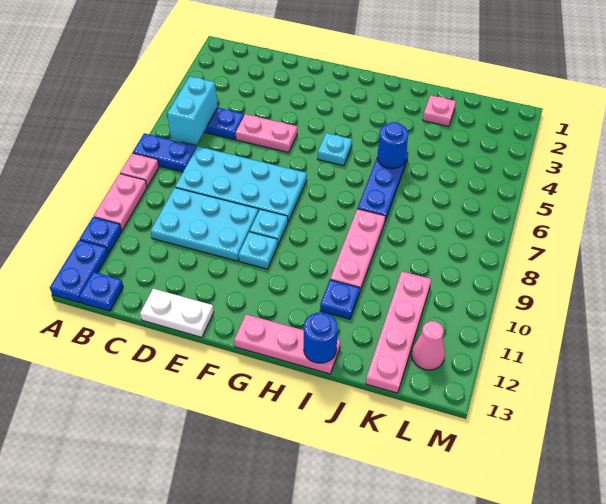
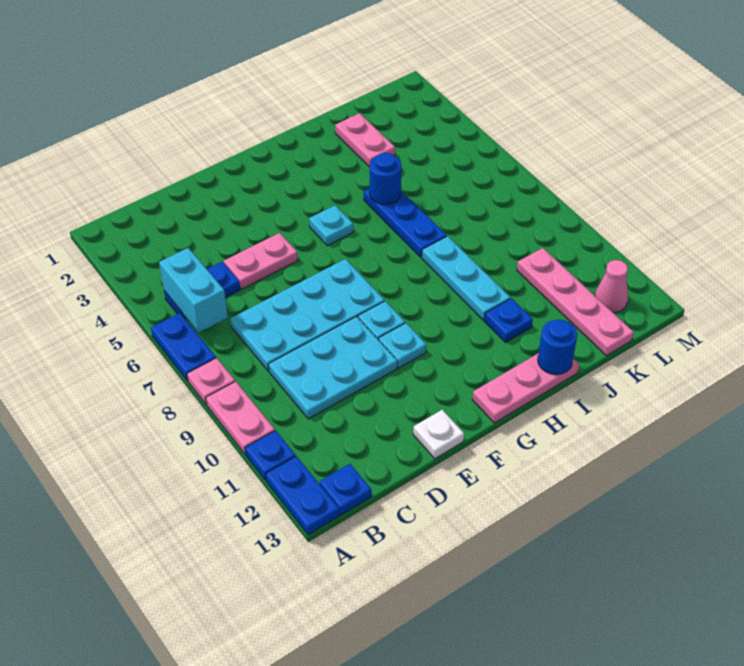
blue 1x2 plate [133,133,196,172] -> blue 1x2 plate turned to [151,313,216,381]
white 1x2 plate [140,289,214,337] -> white 1x1 plate [413,410,464,459]
pink 1x3 plate [330,209,385,293] -> cyan 1x3 plate [422,236,510,320]
pink 1x1 plate [423,95,456,127] -> pink 1x2 plate [335,113,395,167]

